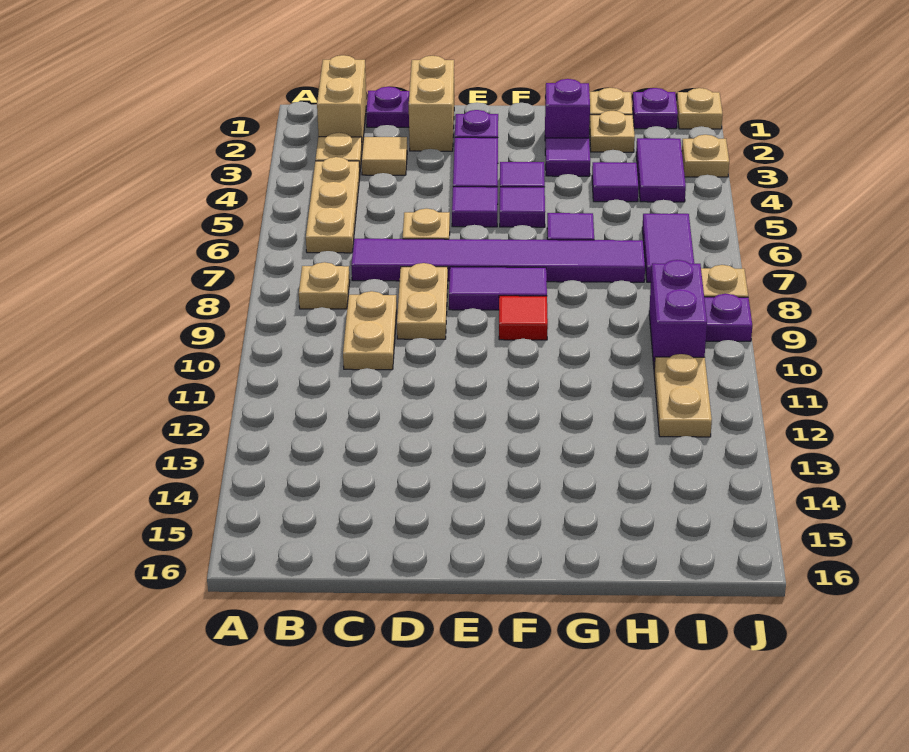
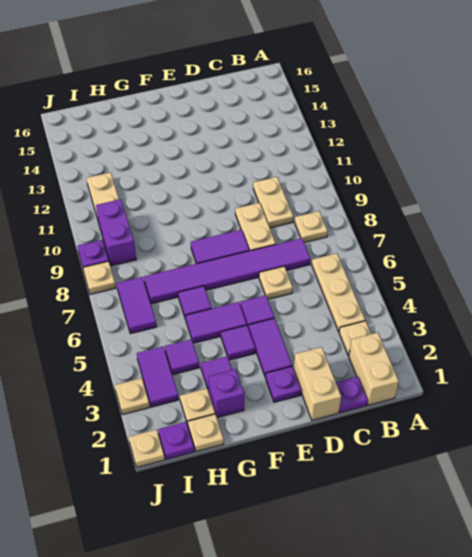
tan 1x1 tile [362,137,407,175] -> none
purple 1x1 tile [500,187,545,227] -> purple 1x2 tile [186,302,247,343]
red 1x1 tile [499,296,548,340] -> none

